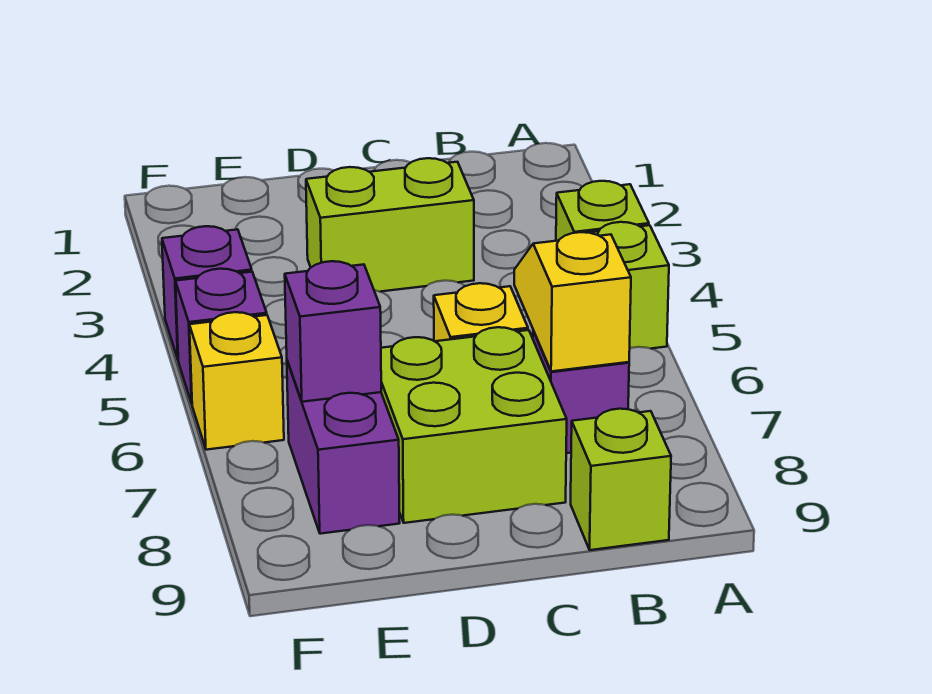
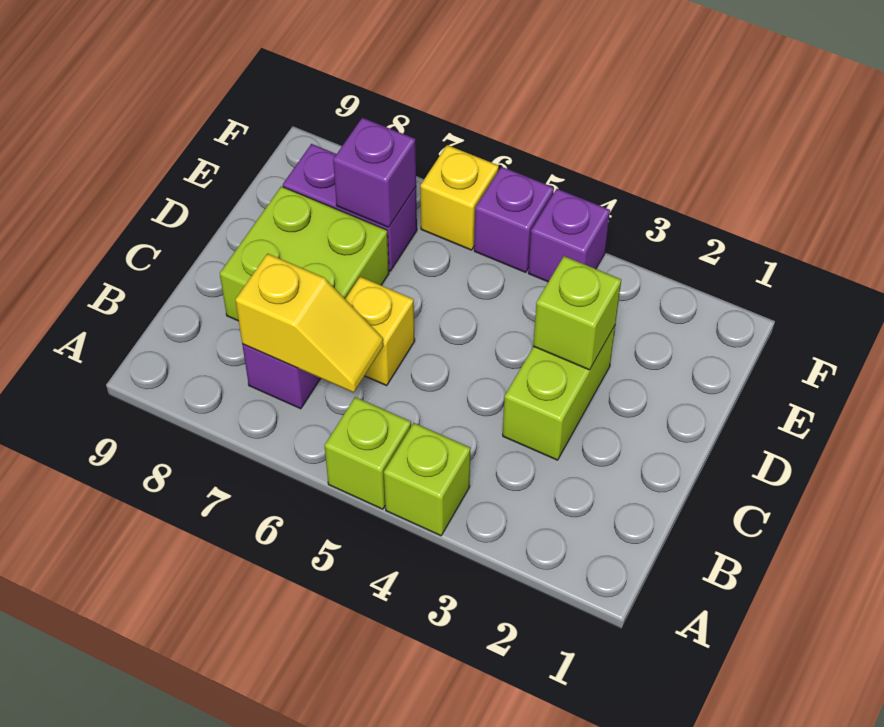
lime 1x1 brick [571,409,671,550] -> lime 1x1 brick moved to [533,256,621,370]

